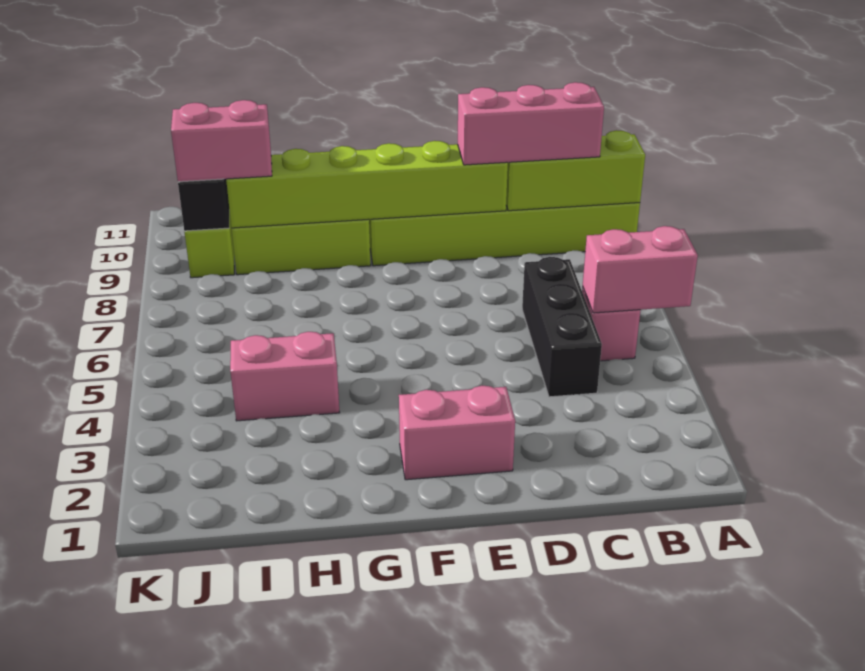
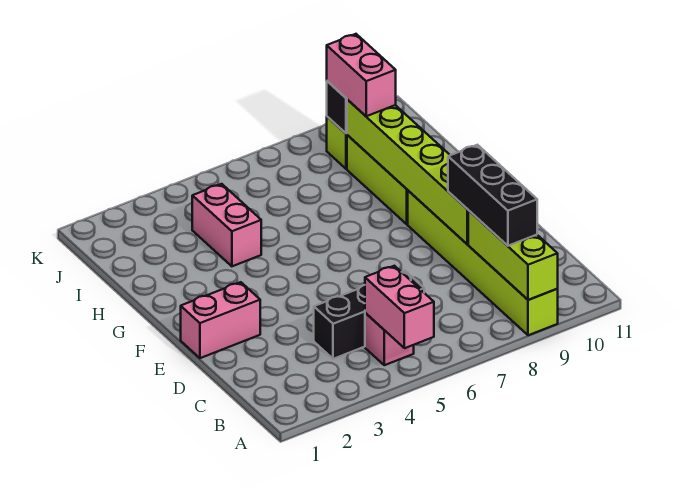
pink 1x3 brick [458,82,604,165] -> black 1x3 brick [448,145,537,246]
pink 1x2 brick [399,386,515,480] -> pink 1x2 brick turned to [181,282,260,358]

